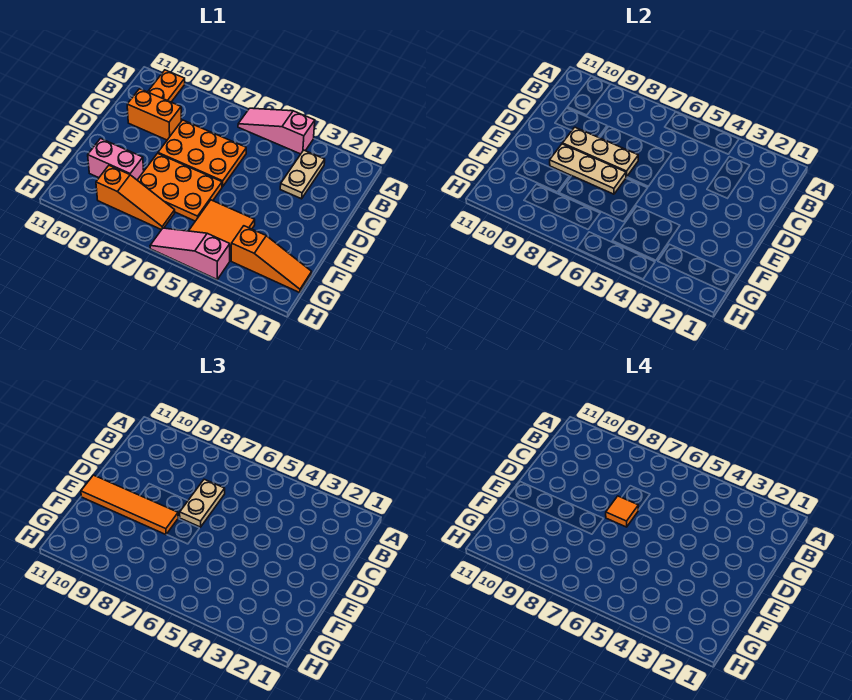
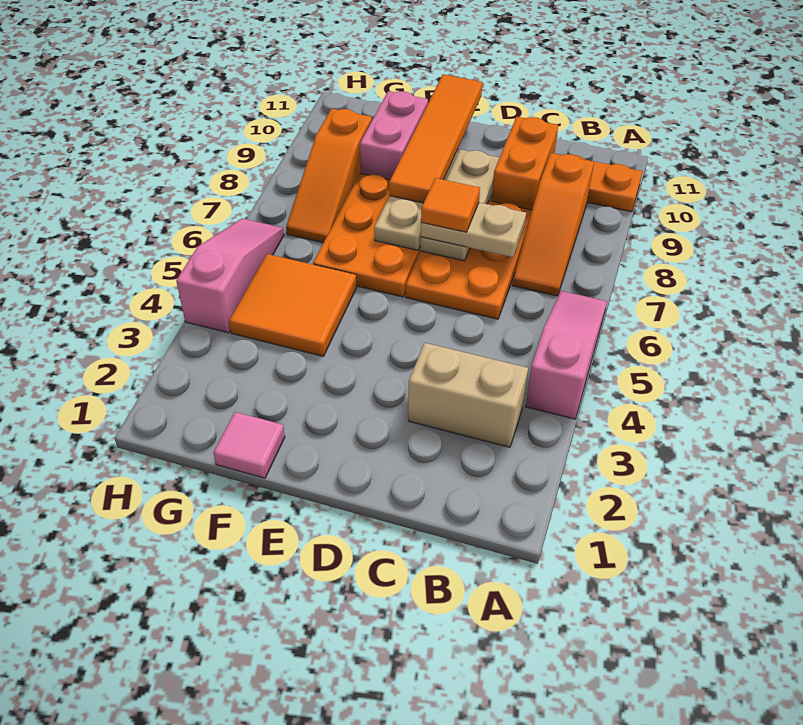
tan 1x2 plate [280,150,325,199] -> tan 1x2 brick [408,343,528,447]
none -> pink 1x1 tile [213,412,285,478]
orange 1x3 slope [231,226,312,293] -> orange 1x3 slope moved to [513,153,594,296]

